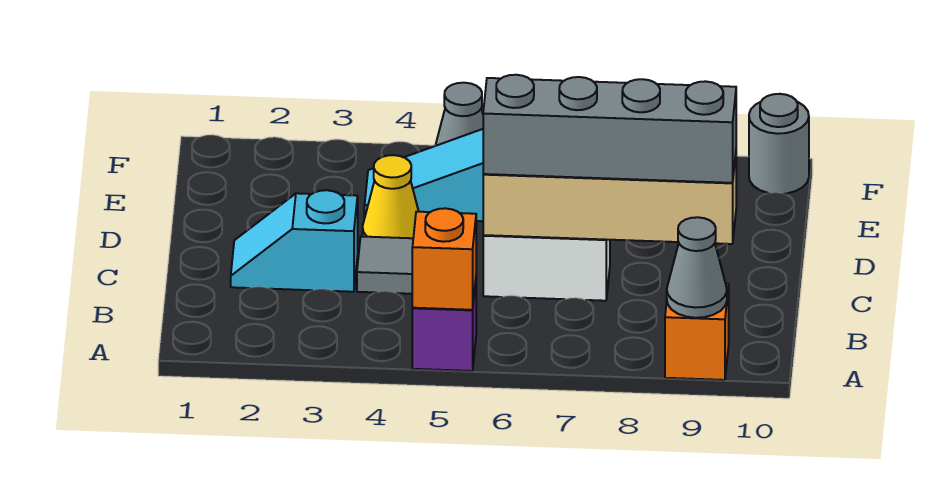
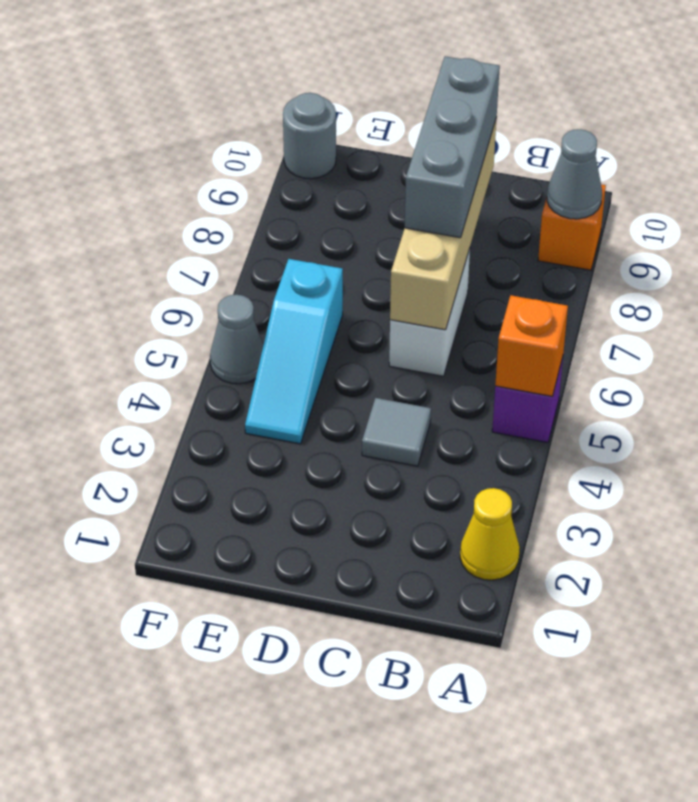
cyan 1x2 slope [231,190,358,292] -> none
grey 1x4 brick [483,75,736,183] -> grey 1x3 brick [405,56,500,238]
yellow 1x1 cone [363,155,419,238] -> yellow 1x1 cone moved to [460,488,520,580]

